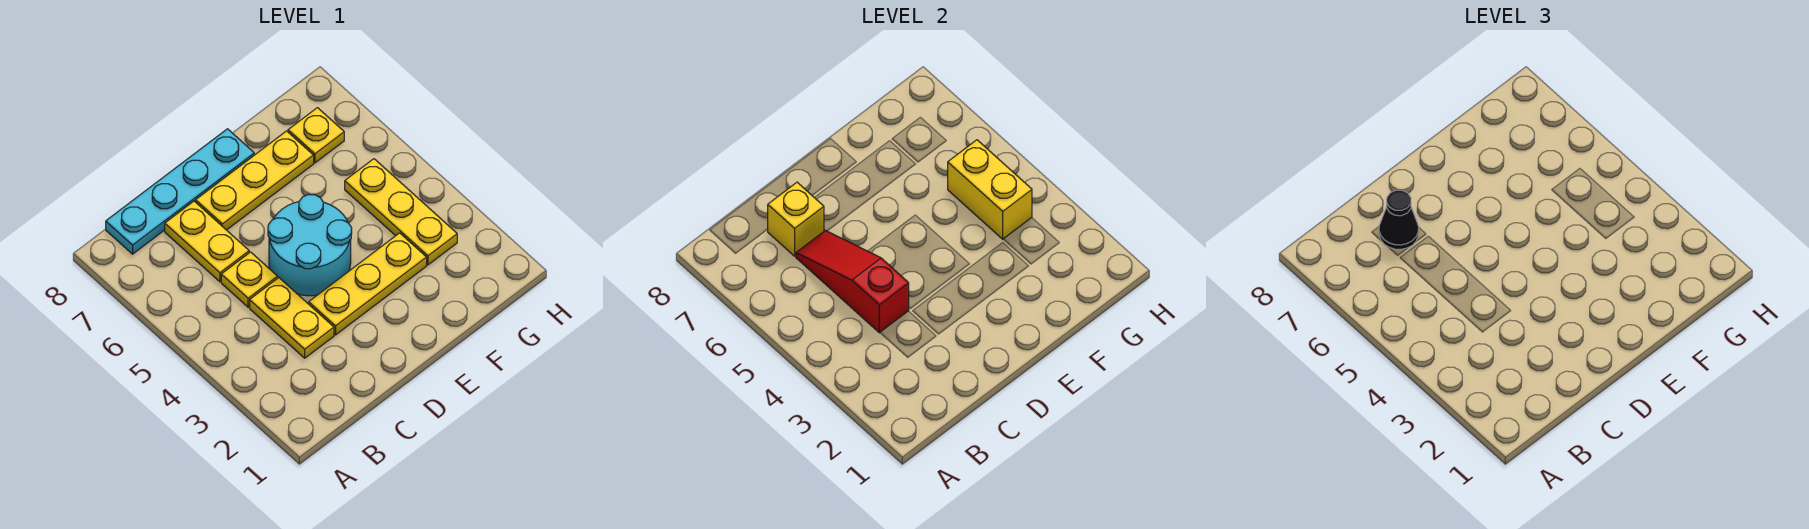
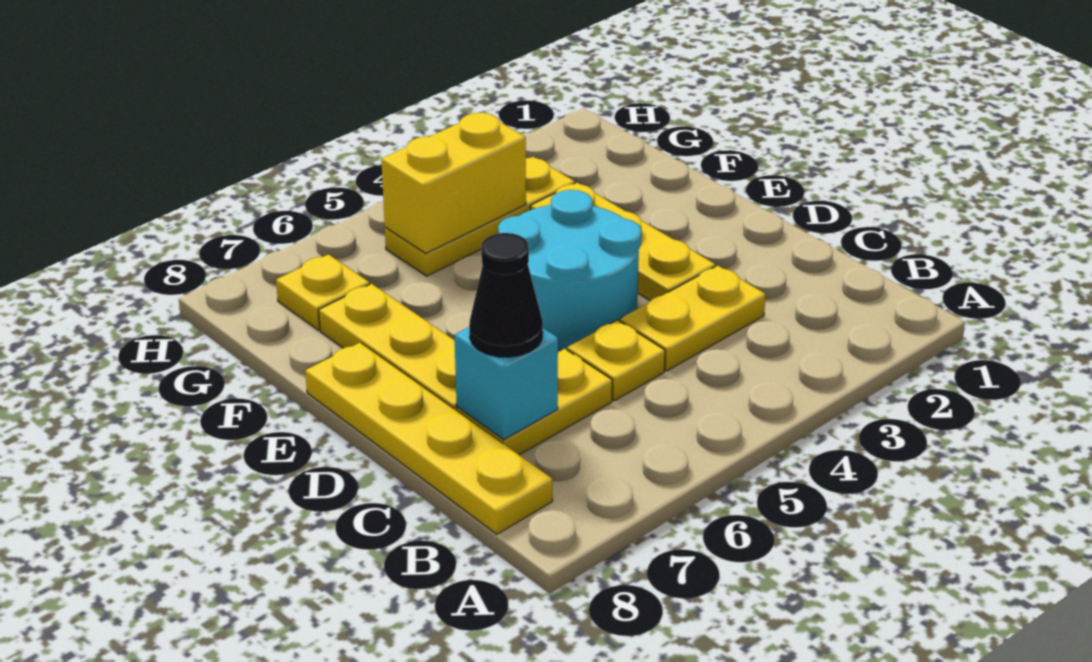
cyan 1x4 plate [106,129,254,254] -> yellow 1x4 plate [305,343,552,534]
red 1x3 slope [796,230,909,333] -> none
yellow 1x1 brick [768,182,824,256] -> cyan 1x1 brick [455,327,558,439]

